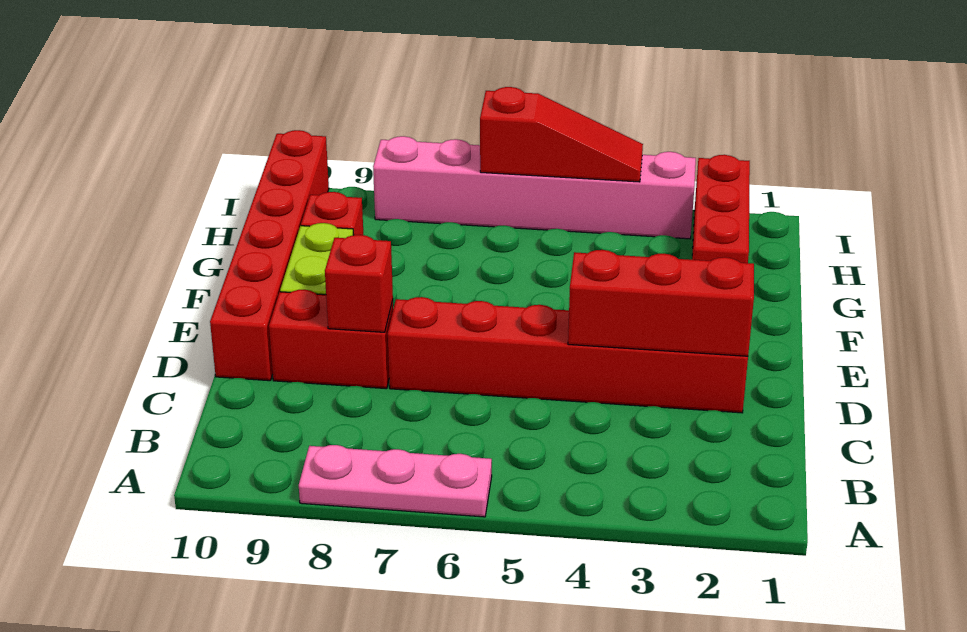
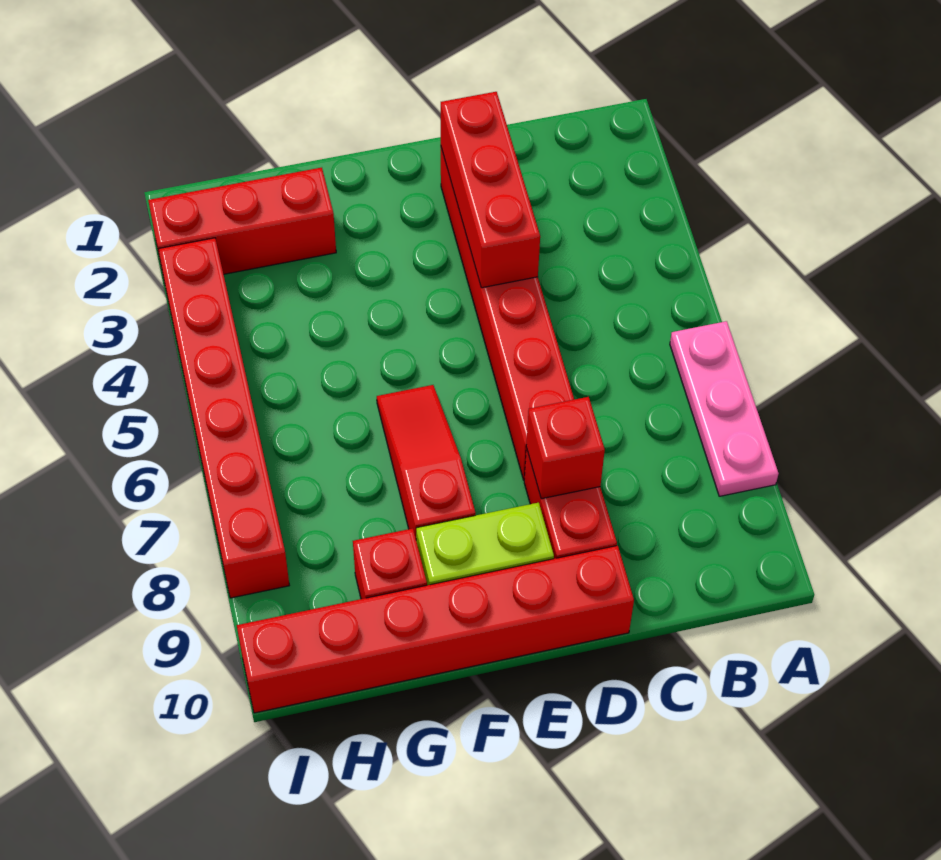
pink 1x6 brick [373,136,696,239] -> red 1x6 brick [158,238,289,598]
red 1x3 slope [480,87,643,182] -> red 1x3 slope moved to [377,385,475,537]

